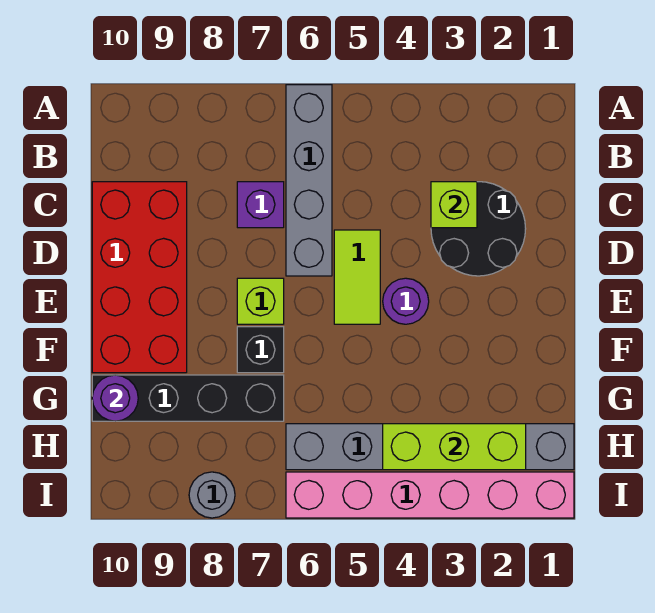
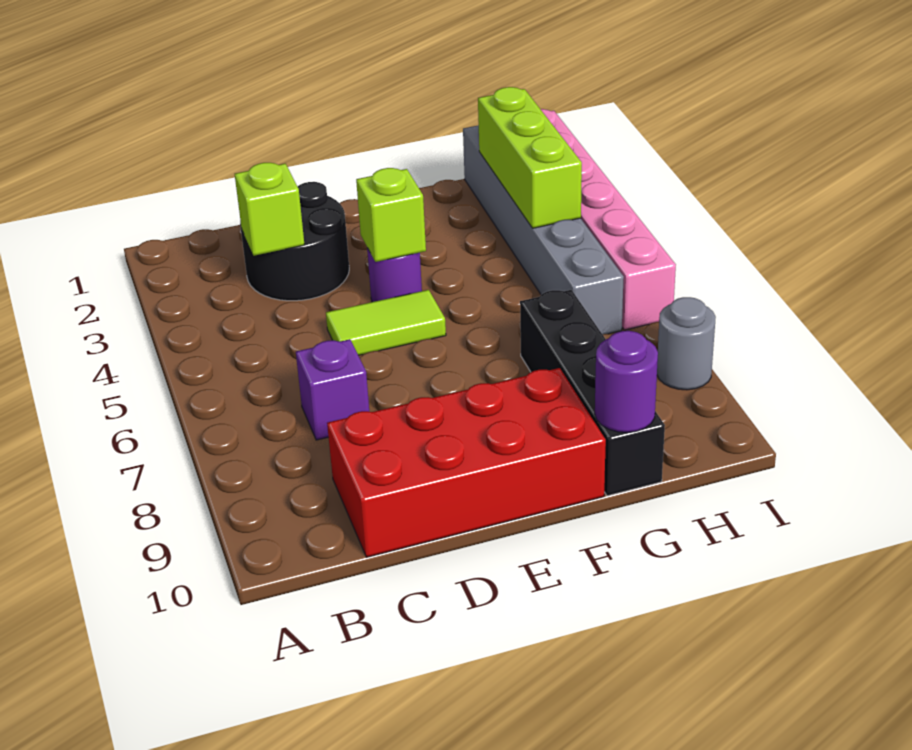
grey 1x4 brick [286,85,332,276] -> none
lime 1x1 brick [237,278,284,324] -> lime 1x1 brick moved to [356,168,426,262]
black 1x1 brick [237,327,284,373] -> none

